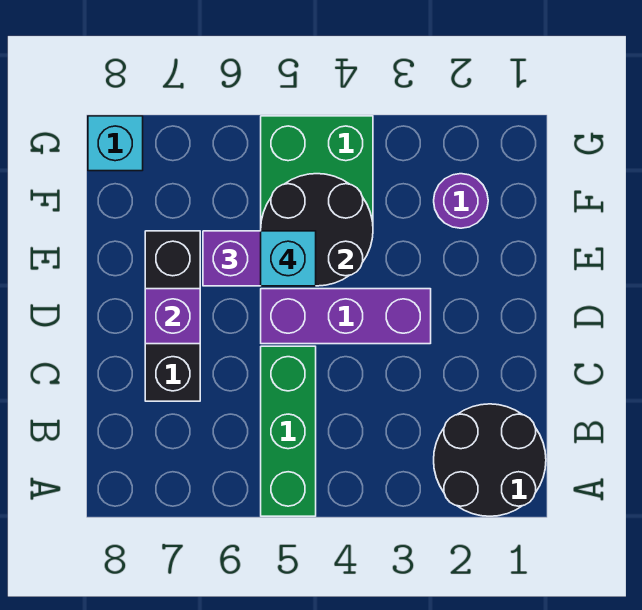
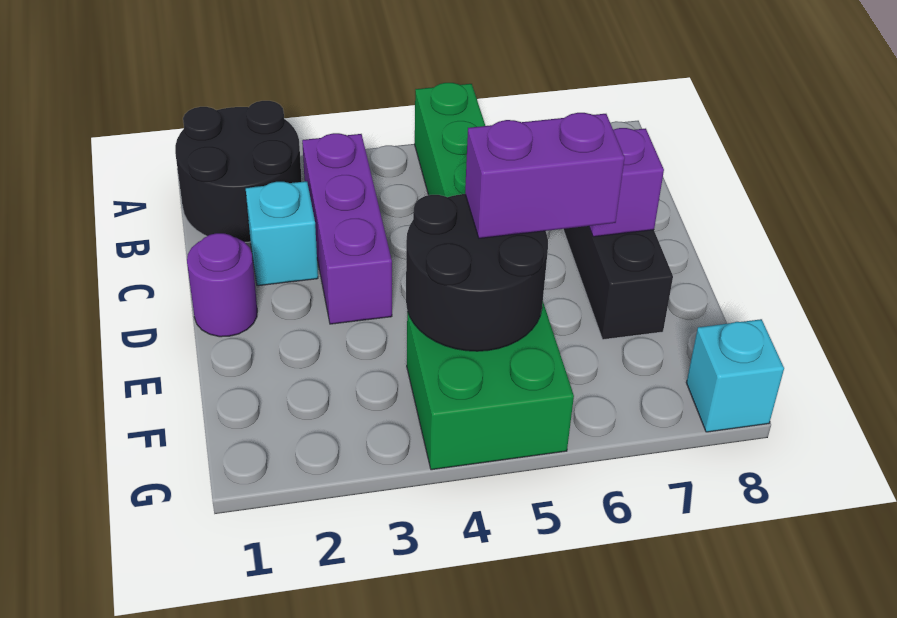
purple 1x3 brick [261,289,431,344] -> purple 1x3 brick turned to [302,133,392,324]
cyan 1x1 brick [261,231,316,286] -> cyan 1x1 brick moved to [246,181,318,286]
purple 1x1 round brick [434,174,488,228] -> purple 1x1 round brick moved to [187,233,257,337]

